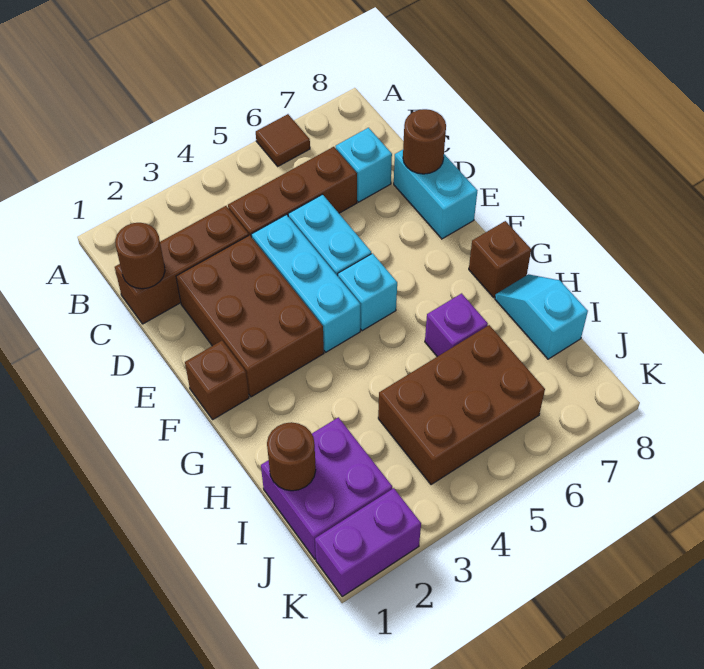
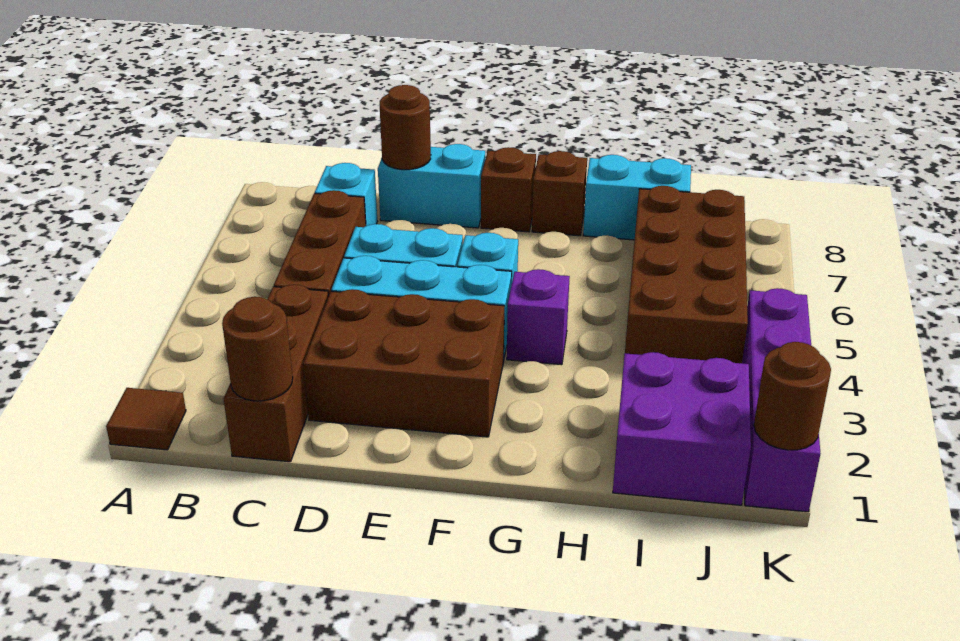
brown 1x1 tile [256,114,310,166] -> brown 1x1 tile moved to [106,388,186,450]
brown 1x1 brick [185,341,249,419] -> brown 1x1 brick moved to [481,147,536,232]
purple 1x1 brick [425,293,488,357] -> purple 1x1 brick moved to [507,269,570,365]
cyan 1x2 slope [495,274,588,359] -> cyan 1x2 brick [583,155,691,240]
brown 1x1 round brick [267,422,316,491] -> brown 1x1 round brick moved to [754,342,831,450]
brown 2x3 brick [378,325,545,485] -> brown 2x4 brick [625,186,748,363]
purple 1x2 brick [315,488,421,596] -> purple 1x4 brick [742,288,820,512]

